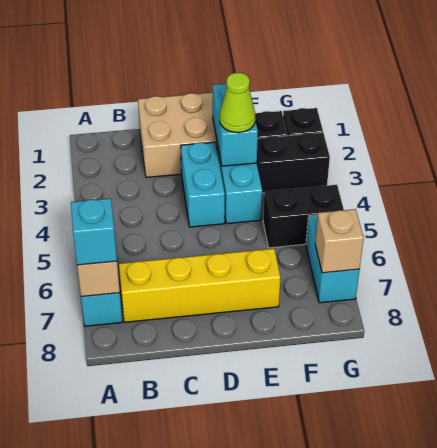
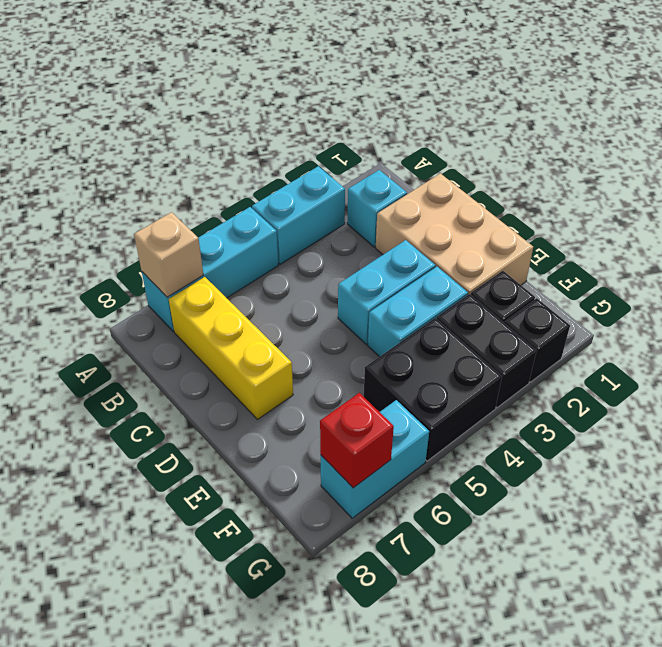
cyan 1x1 brick [71,198,117,265] -> cyan 1x1 brick moved to [347,170,407,247]
yellow 1x4 brick [119,249,280,322] -> yellow 1x3 brick [169,277,293,419]
cyan 1x2 brick [213,83,258,166] -> cyan 1x2 brick moved to [252,166,345,264]
lime 1x1 cone [220,73,255,133] -> none
black 1x2 brick [263,185,344,248] -> black 2x2 brick [364,318,502,461]
tan 1x1 brick [315,209,364,273] -> red 1x1 brick [320,393,394,488]

